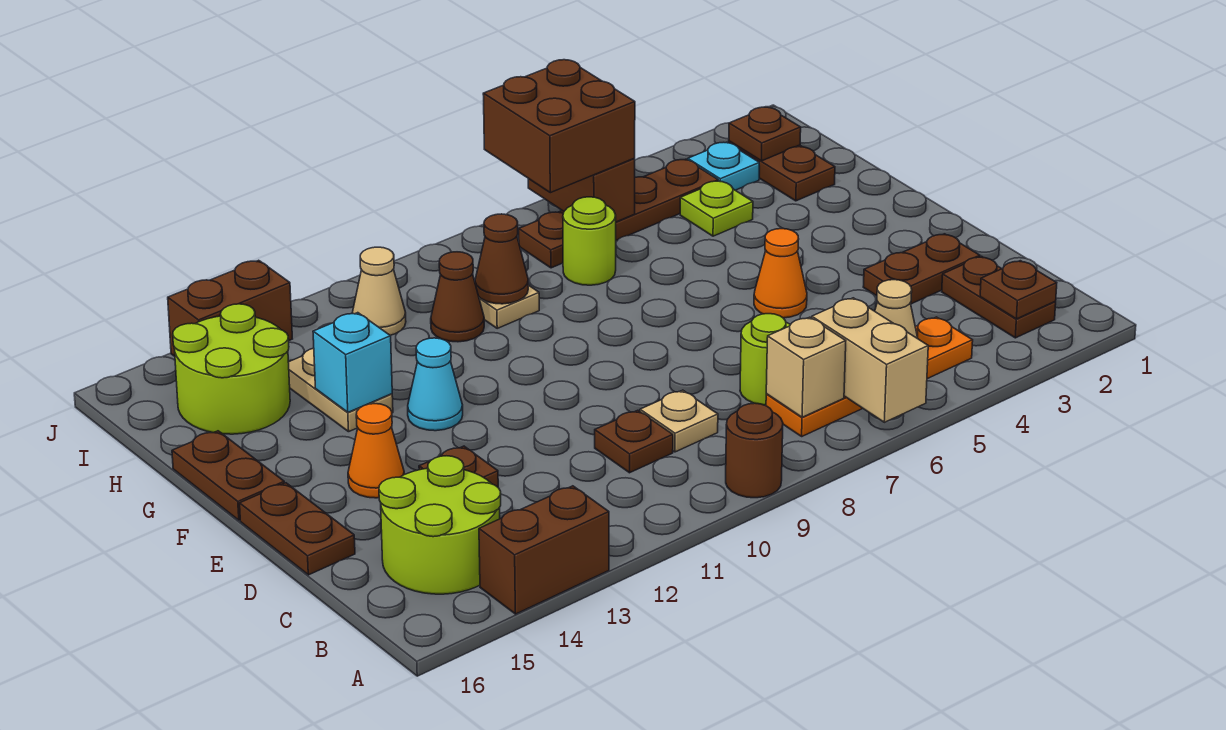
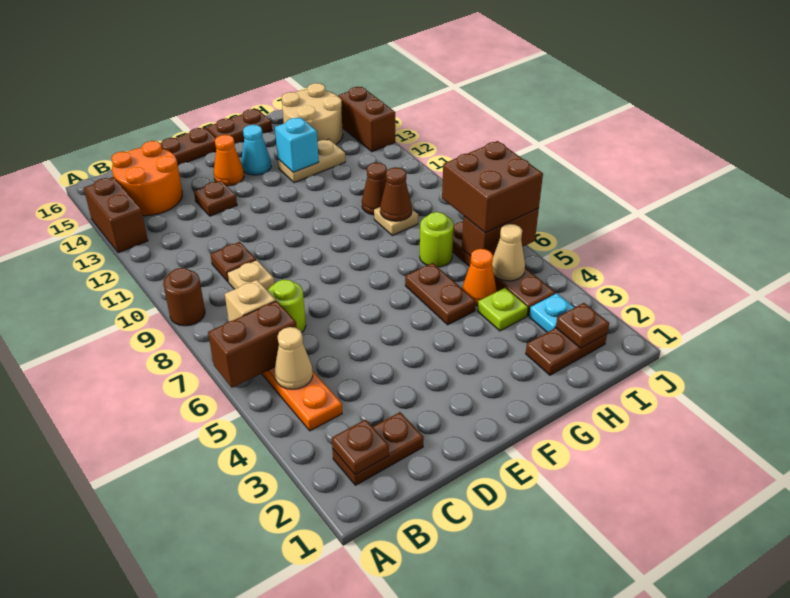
tan 1x2 brick [812,298,928,422] -> brown 1x2 brick [208,301,297,388]
lime 2x2 round brick [379,456,501,594] -> orange 2x2 round brick [111,141,182,216]
brown 1x2 plate [863,234,980,304] -> brown 1x2 plate moved to [405,263,476,325]
orange 1x1 cone [754,229,807,318] -> orange 1x1 cone moved to [462,249,497,305]
cyan 1x1 cone [408,338,463,431] -> cyan 1x1 cone moved to [241,125,271,175]
lime 2x2 round brick [173,304,290,434] -> tan 2x2 round brick [282,83,343,145]
tan 1x1 cone [352,247,406,335] -> tan 1x1 cone moved to [492,224,525,281]

